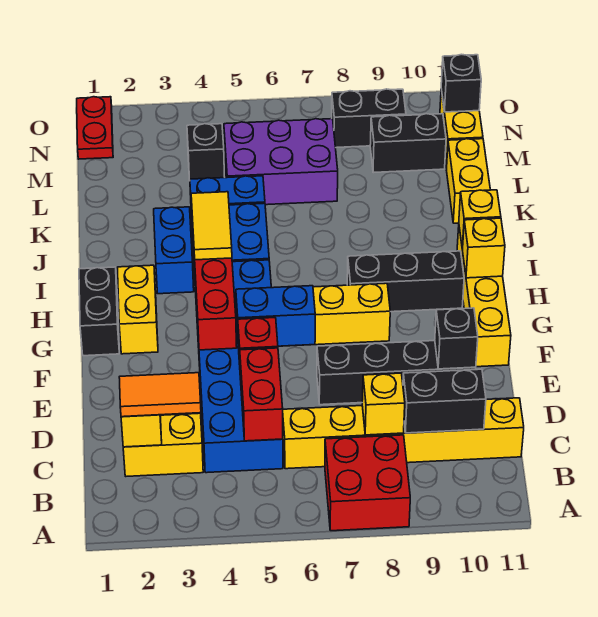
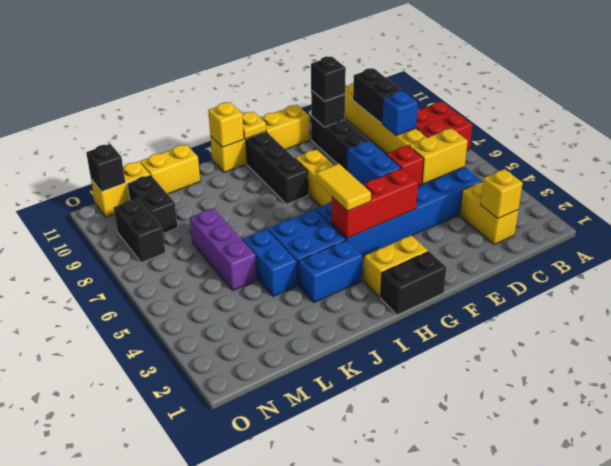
orange 1x2 tile [119,373,201,417] -> none
red 1x2 brick [240,348,283,441] -> yellow 1x2 brick [409,128,468,184]
yellow 1x1 brick [362,373,405,435] -> blue 1x1 brick [382,91,418,136]
yellow 1x2 tile [191,192,232,260] -> yellow 1x2 tile turned to [316,164,371,211]
yellow 1x1 brick [462,218,505,278] -> yellow 1x1 plate [243,112,266,139]
purple 2x3 brick [224,119,338,205] -> purple 1x3 brick [190,208,257,290]
black 1x1 brick [187,124,225,180] -> black 1x1 brick moved to [311,56,346,101]
red 1x2 plate [77,97,113,159] -> none

